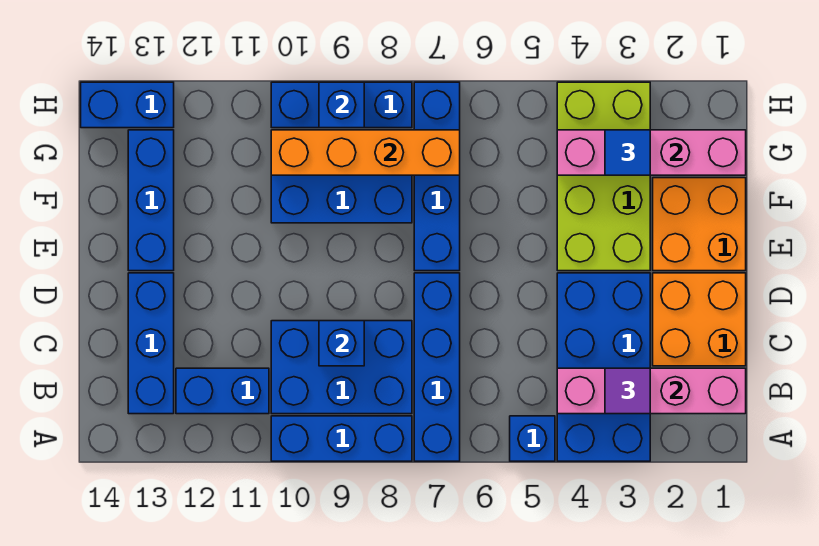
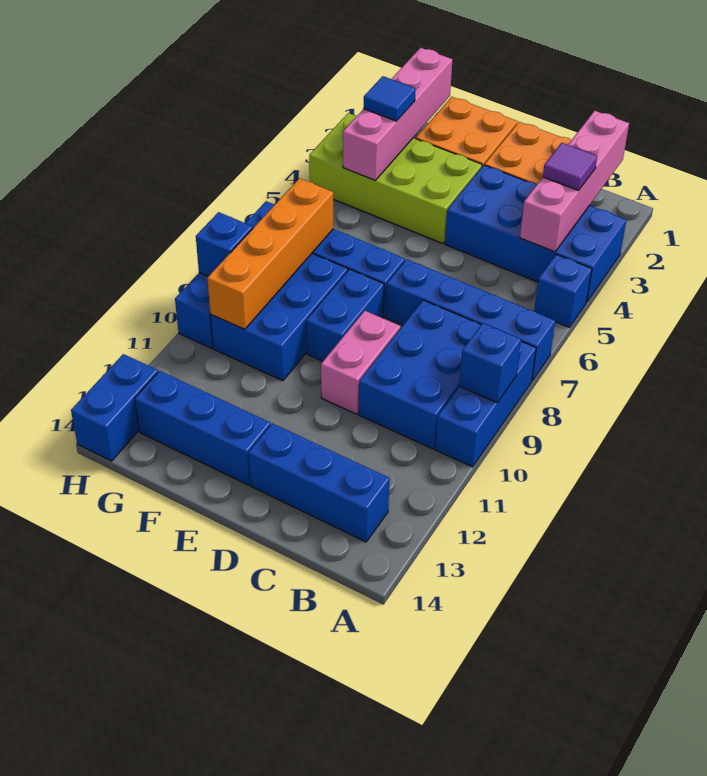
blue 1x2 brick [176,368,269,414] -> blue 1x2 brick moved to [307,269,384,361]
blue 1x1 brick [319,321,364,366] -> blue 1x1 brick moved to [459,323,521,403]
none -> pink 1x2 brick [321,311,400,414]

